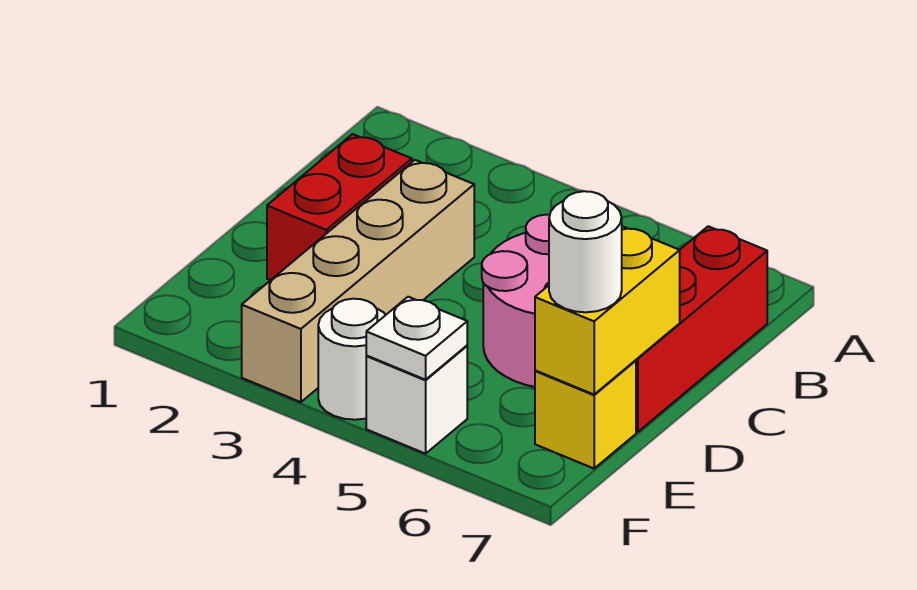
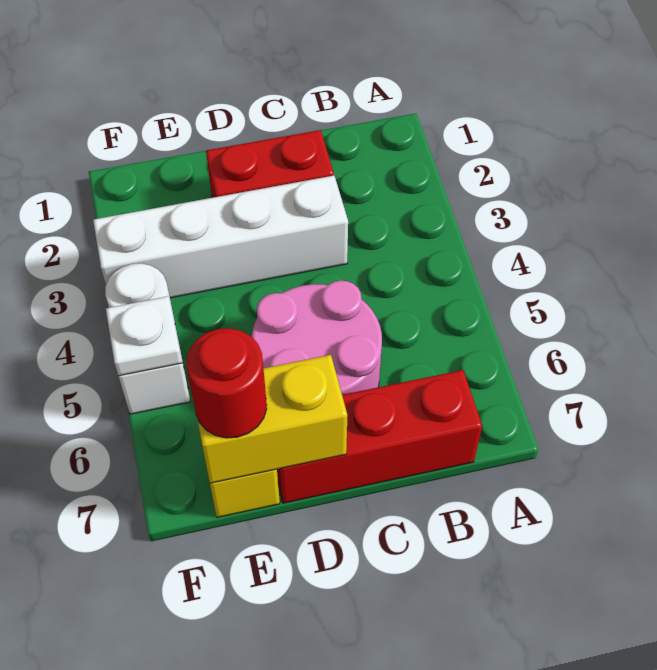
tan 1x4 brick [242,160,474,402] -> white 1x4 brick [93,176,348,298]
white 1x1 round brick [549,191,622,312] -> red 1x1 round brick [187,328,267,438]

